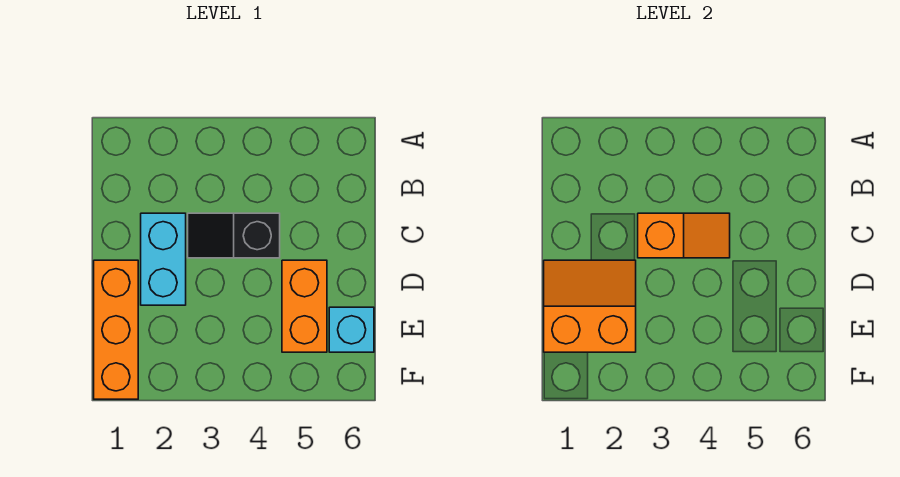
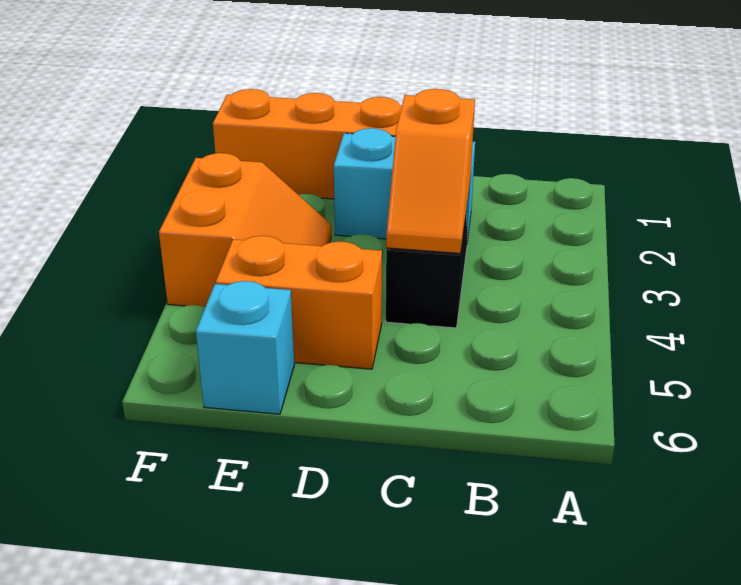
orange 2x2 slope [544,260,636,352] -> orange 2x2 slope moved to [159,153,331,307]

